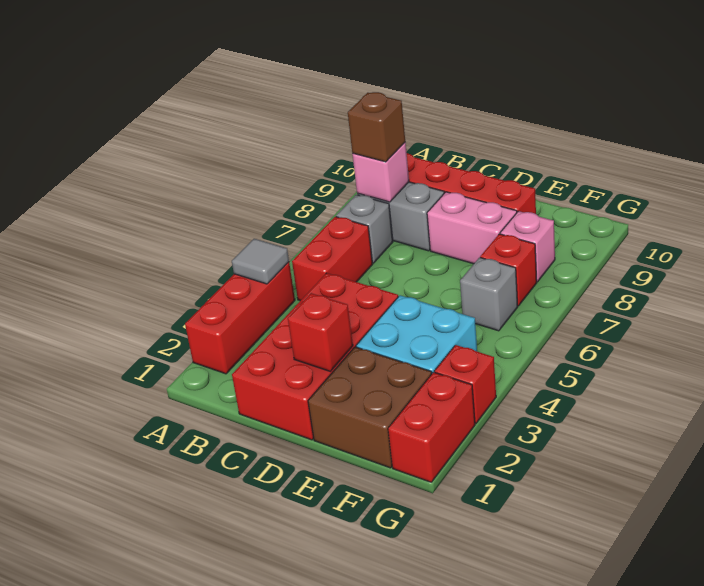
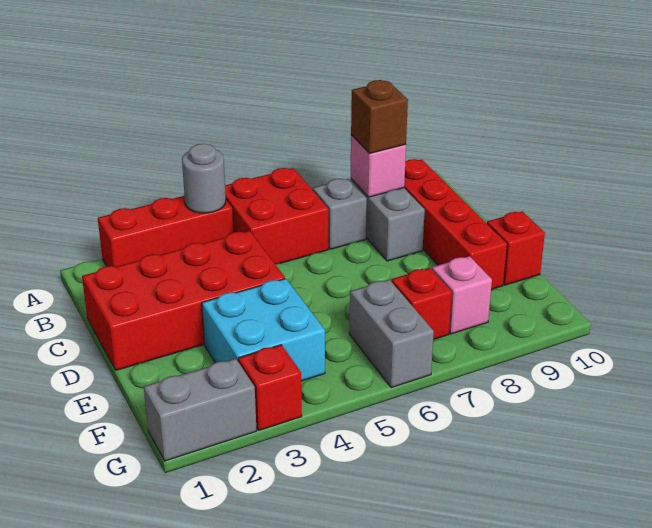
grey 1x1 tile [232,239,289,284] -> grey 1x1 round brick [182,144,226,213]
red 1x2 brick [292,217,373,301] -> red 2x2 brick [225,168,328,264]
red 1x1 brick [288,293,353,372] -> red 1x1 brick moved to [487,211,545,285]
pink 1x2 brick [427,192,517,264] -> none
brown 2x2 brick [308,347,432,468] -> none
grey 1x1 brick [460,257,518,331] -> grey 1x2 brick [349,280,434,388]
red 1x2 brick [388,372,475,482] -> grey 1x2 brick [144,359,256,461]

